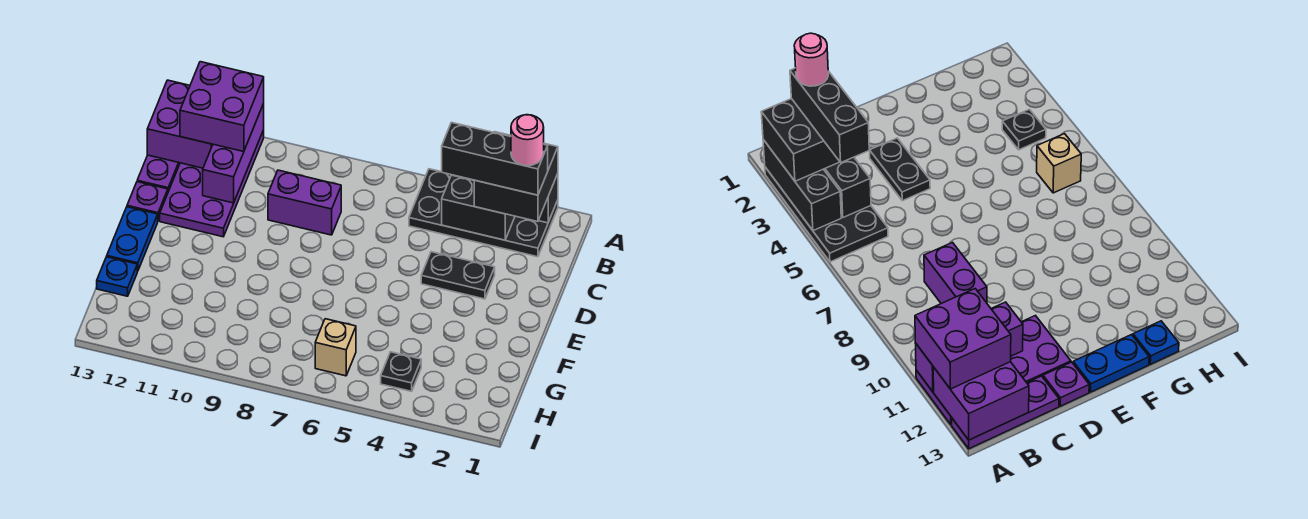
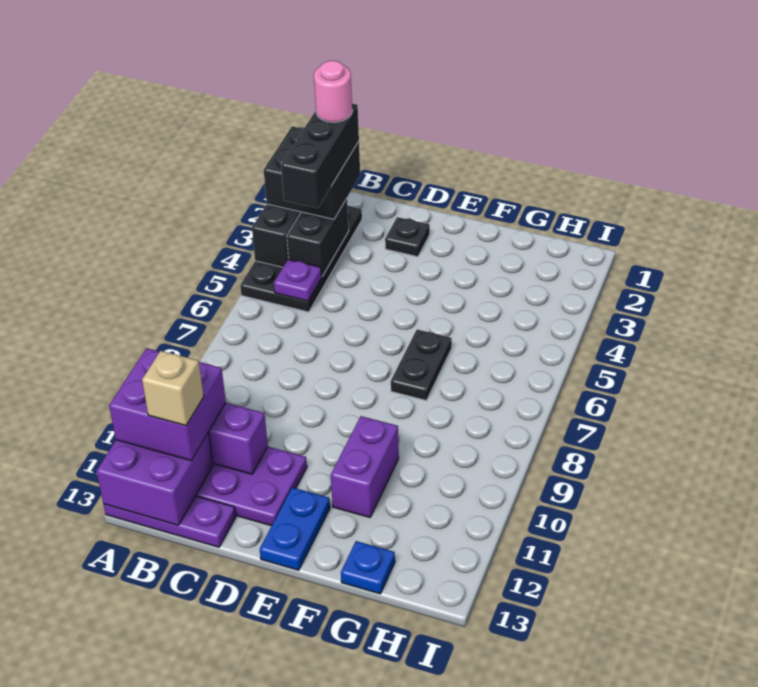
purple 1x2 brick [268,170,341,235] -> purple 1x2 brick moved to [331,416,399,517]
black 1x2 plate [421,252,495,299] -> black 1x2 plate moved to [391,330,452,400]
purple 1x1 plate [127,182,168,220] -> purple 1x1 plate moved to [274,259,322,301]
blue 1x2 plate [107,207,158,271] -> blue 1x2 plate turned to [260,488,330,570]
black 1x1 plate [381,352,421,391] -> black 1x1 plate moved to [385,217,430,257]
tan 1x1 brick [315,319,356,376] -> tan 1x1 brick moved to [142,351,204,425]

